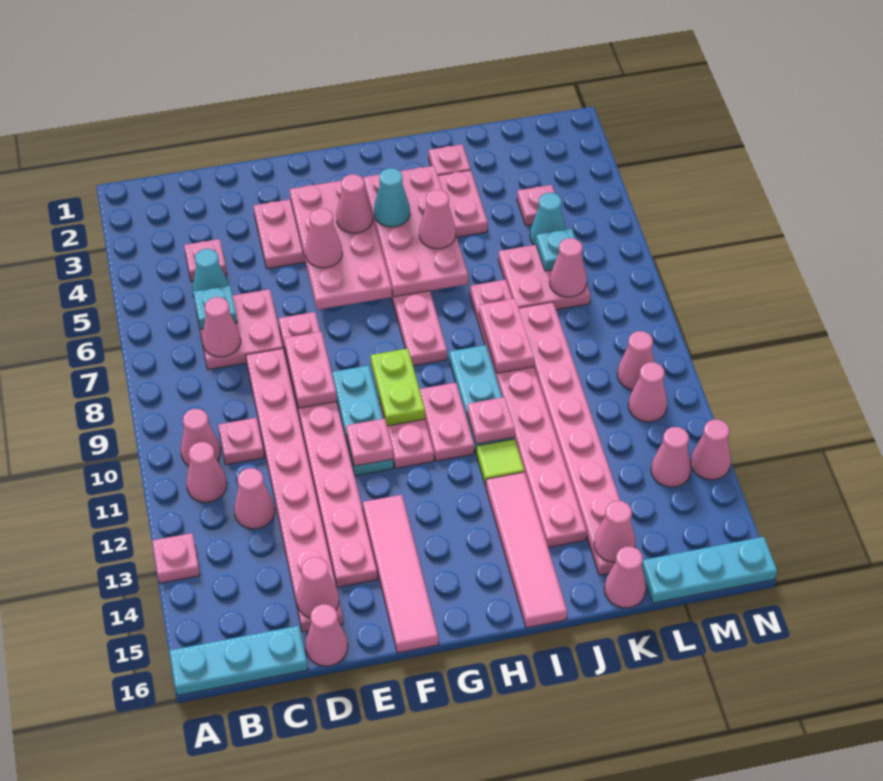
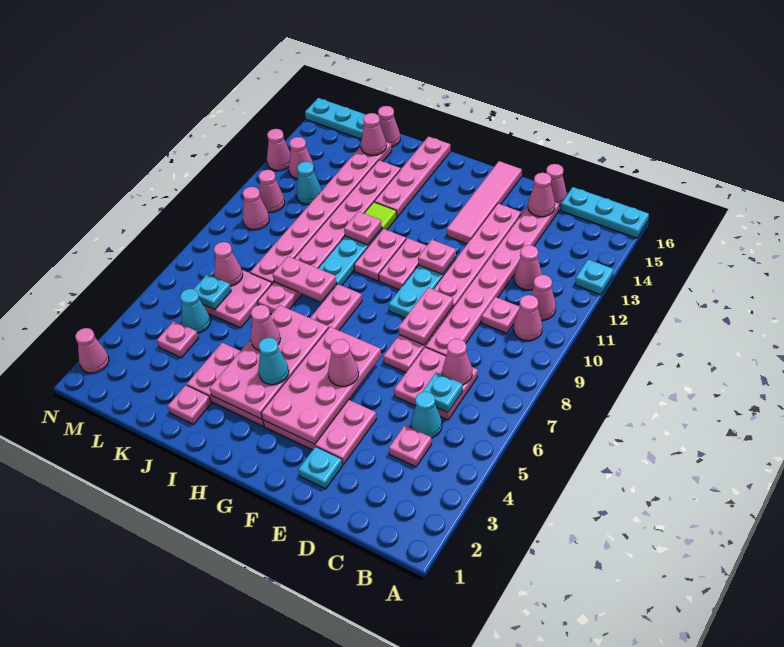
pink 1x1 plate [152,533,200,583] -> cyan 1x1 plate [575,260,613,295]
none -> cyan 1x1 plate [298,447,343,489]
pink 1x1 cone [336,174,373,233] -> pink 1x1 cone moved to [75,328,109,373]
lime 1x2 plate [371,349,425,426] -> none
pink 1x4 tile [486,472,567,628] -> pink 1x4 plate [374,137,451,217]
pink 1x2 plate [479,298,535,373] -> pink 1x2 plate turned to [272,256,336,301]
none -> cyan 1x1 cone [296,162,322,204]

